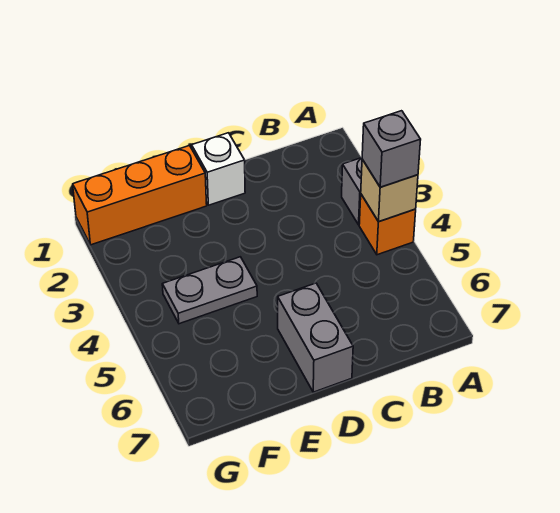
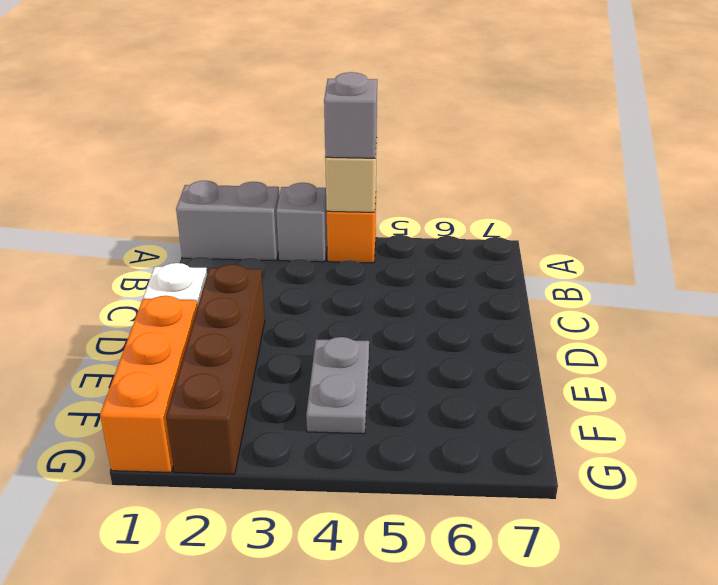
none -> brown 1x4 brick [166,264,265,474]
grey 1x2 brick [278,283,353,392] -> grey 1x2 brick moved to [176,181,279,261]

